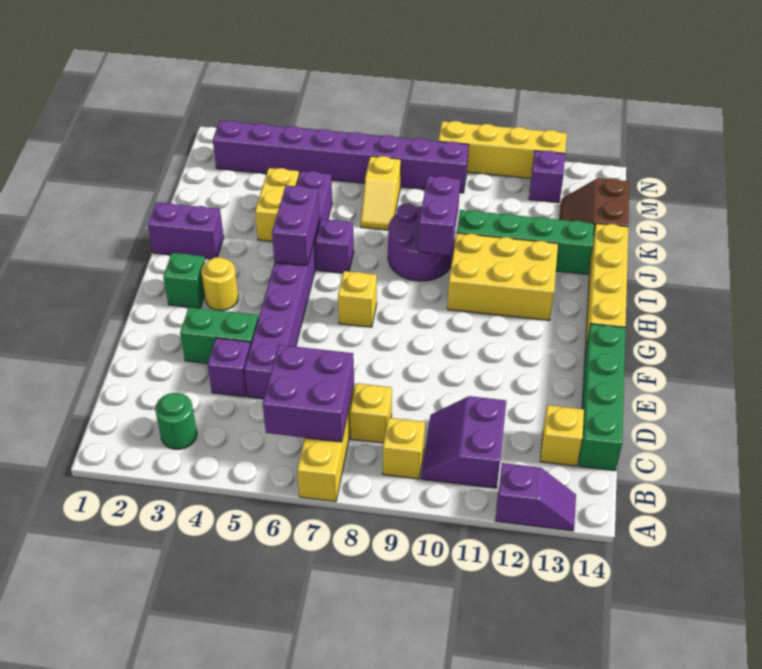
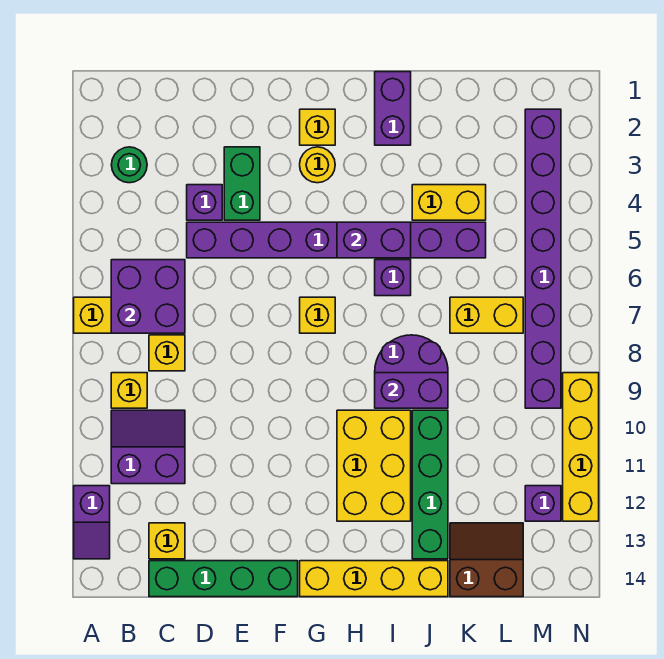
green 1x1 brick [163,253,205,308] -> yellow 1x1 brick [300,109,335,145]
yellow 1x2 slope [361,156,401,230] -> yellow 1x2 brick [450,297,523,333]

